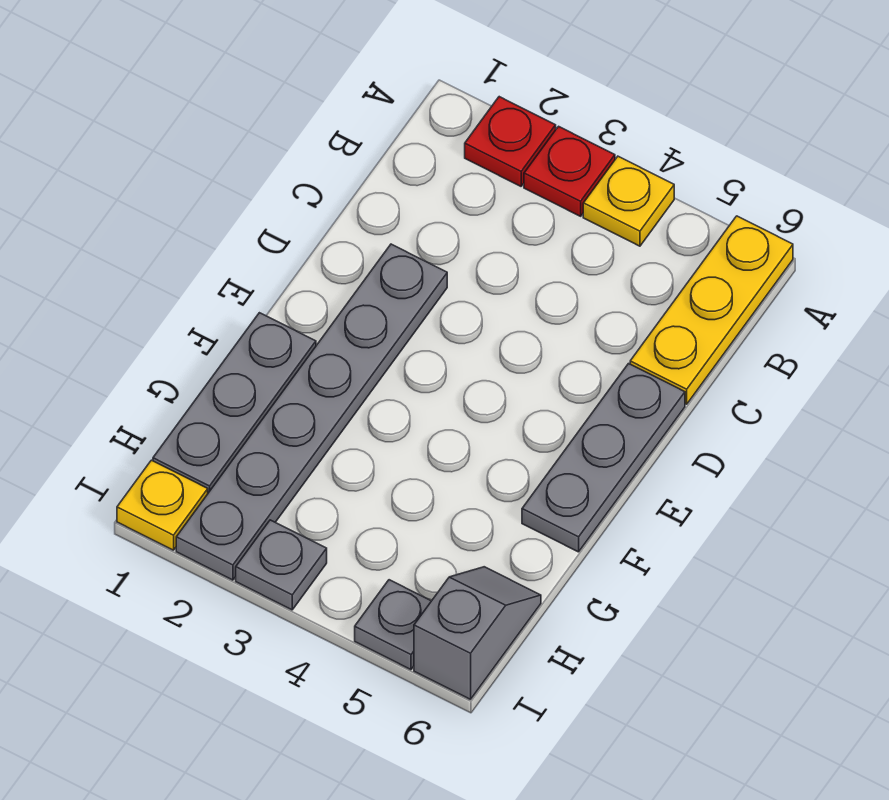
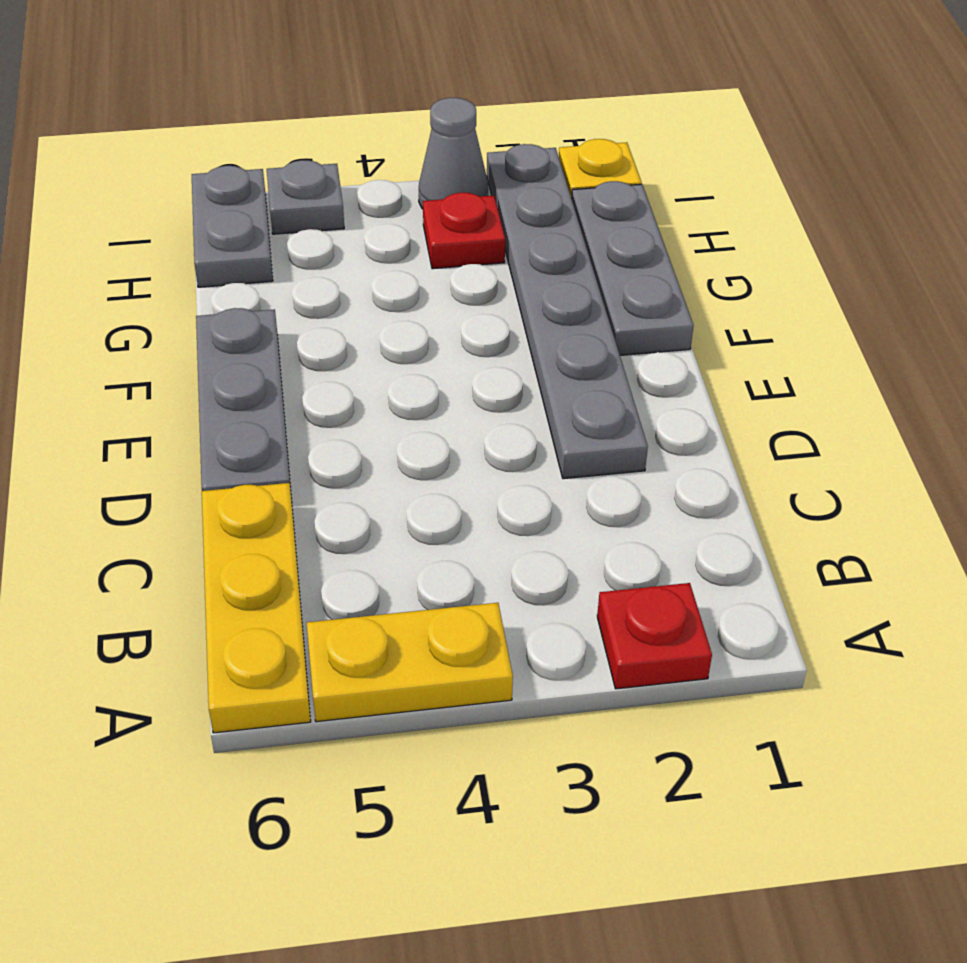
red 1x1 plate [524,126,615,216] -> red 1x1 plate moved to [423,193,505,269]
yellow 1x1 plate [583,156,674,246] -> yellow 1x2 plate [307,603,513,722]
grey 1x2 slope [414,567,541,700] -> grey 1x2 plate [192,166,273,287]
grey 1x1 plate [236,520,327,610] -> grey 1x1 cone [419,98,488,209]

